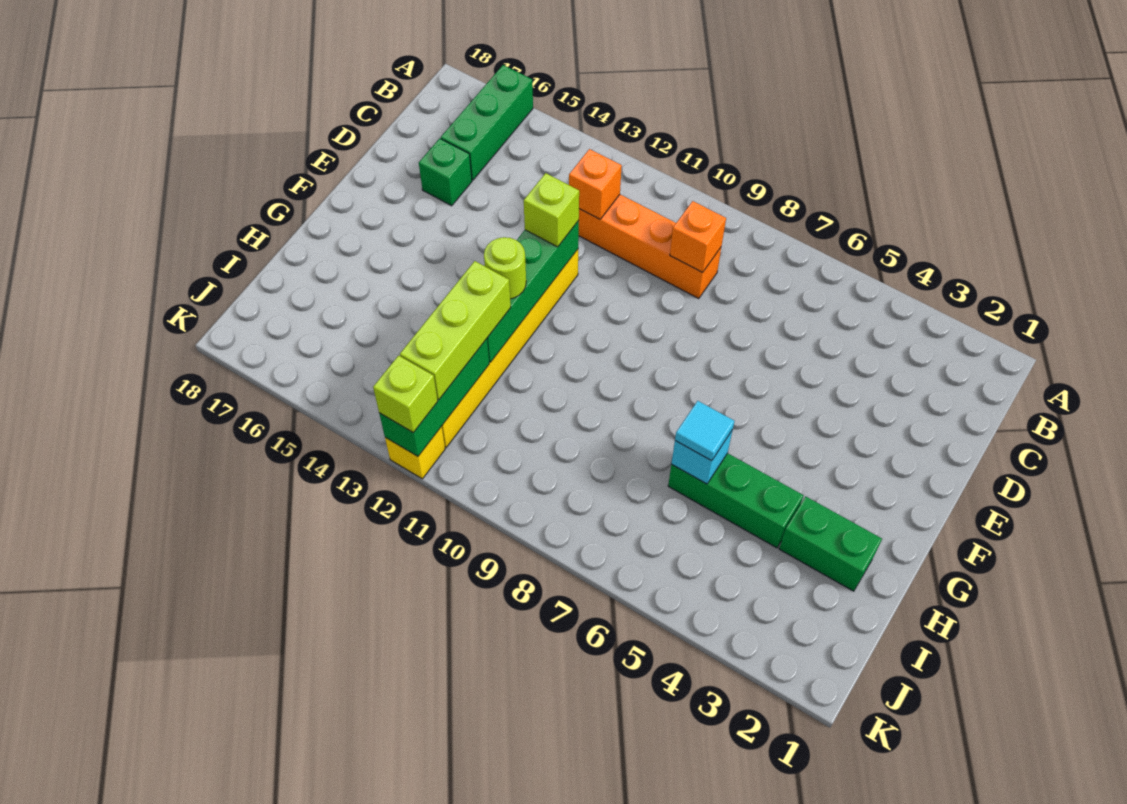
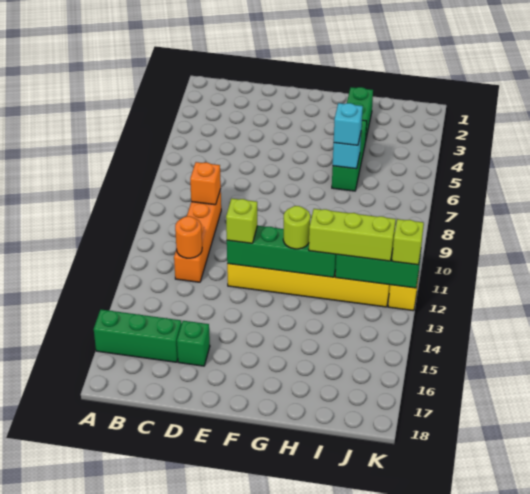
orange 1x1 brick [569,149,622,219] -> orange 1x1 round brick [175,216,202,258]
cyan 1x1 tile [675,401,734,461] -> cyan 1x1 brick [334,103,363,145]

